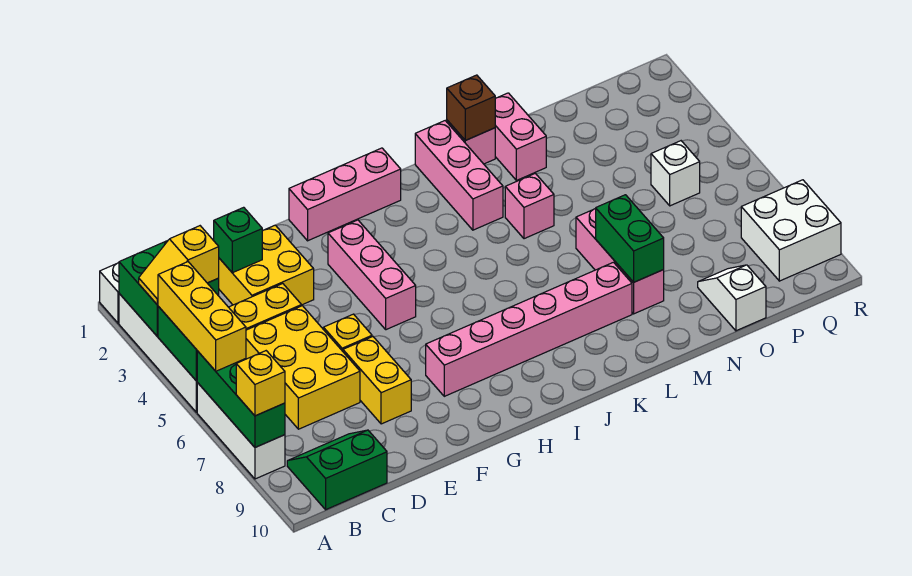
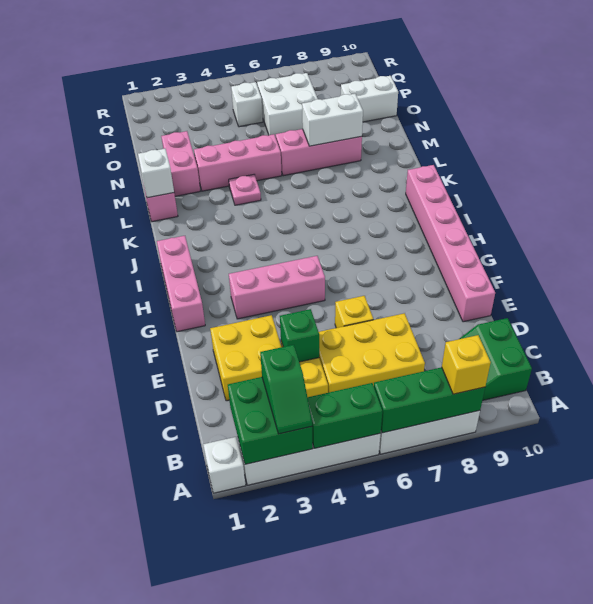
yellow 1x2 slope [139,226,219,305] -> green 1x2 slope [260,345,312,434]
yellow 1x3 brick [158,262,246,371] -> none
green 1x1 brick [214,207,262,273] -> green 1x1 brick moved to [280,309,319,362]
yellow 1x2 brick [343,337,411,424] -> none
pink 1x6 brick [426,262,632,396] -> pink 1x6 brick moved to [406,165,495,322]
pink 1x3 brick [415,121,503,230] -> pink 1x3 brick moved to [194,134,282,191]
brown 1x1 brick [447,75,495,140] -> white 1x1 brick [138,149,174,198]
pink 1x1 brick [505,173,554,239] -> pink 1x1 plate [229,175,261,205]
pink 1x2 brick [495,93,546,180] -> pink 1x2 brick turned to [161,131,200,196]
green 1x2 brick [596,195,664,282] -> white 1x2 brick [302,94,363,146]
white 1x2 slope [698,265,766,331] -> white 1x2 brick [341,76,398,122]
white 2x2 brick [741,180,841,281] -> white 2x2 brick moved to [257,73,318,137]

